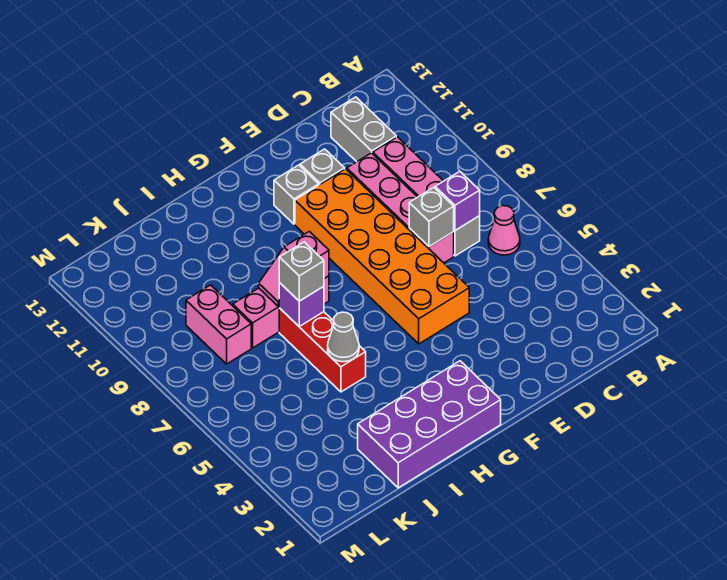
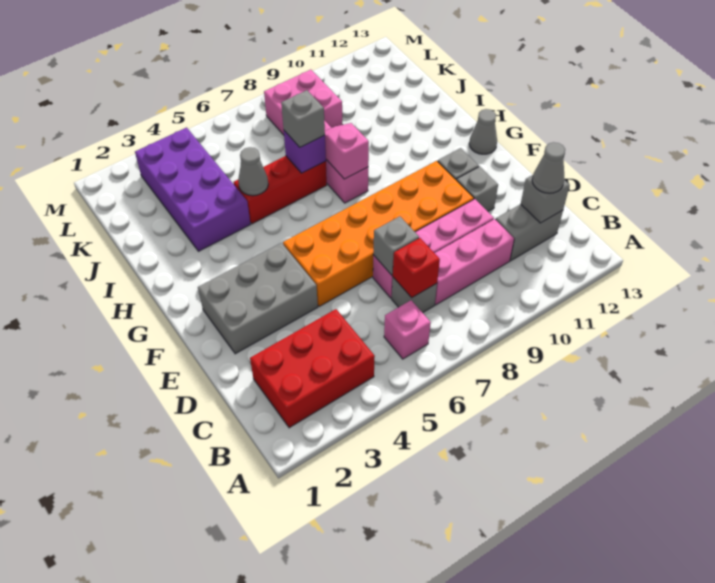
none -> red 2x3 brick [250,309,375,428]
pink 1x1 cone [488,206,520,255] -> pink 1x1 brick [384,300,431,359]
purple 1x1 brick [435,171,480,231] -> red 1x1 brick [393,238,440,298]
none -> grey 1x1 brick [521,175,570,223]
none -> grey 1x1 cone [532,142,565,193]
none -> grey 2x3 brick [198,243,318,354]
purple 2x4 brick [358,361,501,488] -> purple 2x4 brick moved to [135,128,251,251]
none -> grey 1x1 cone [469,109,497,154]
pink 1x2 brick [186,285,251,364] -> pink 2x2 brick [264,70,342,135]

